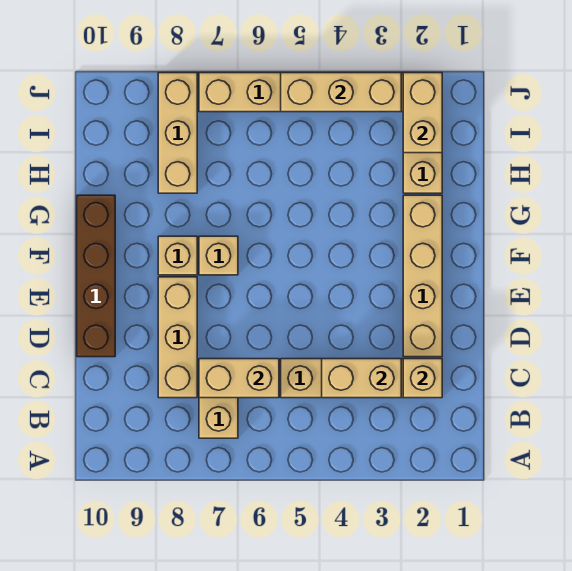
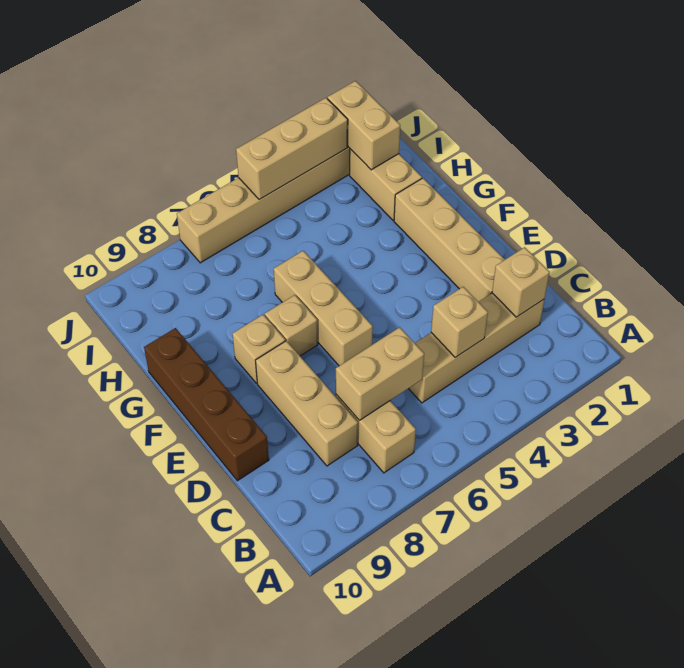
tan 1x2 brick [322,359,401,398] -> tan 1x1 brick [431,287,488,358]
tan 1x3 brick [158,73,197,193] -> tan 1x3 brick moved to [274,251,373,366]

